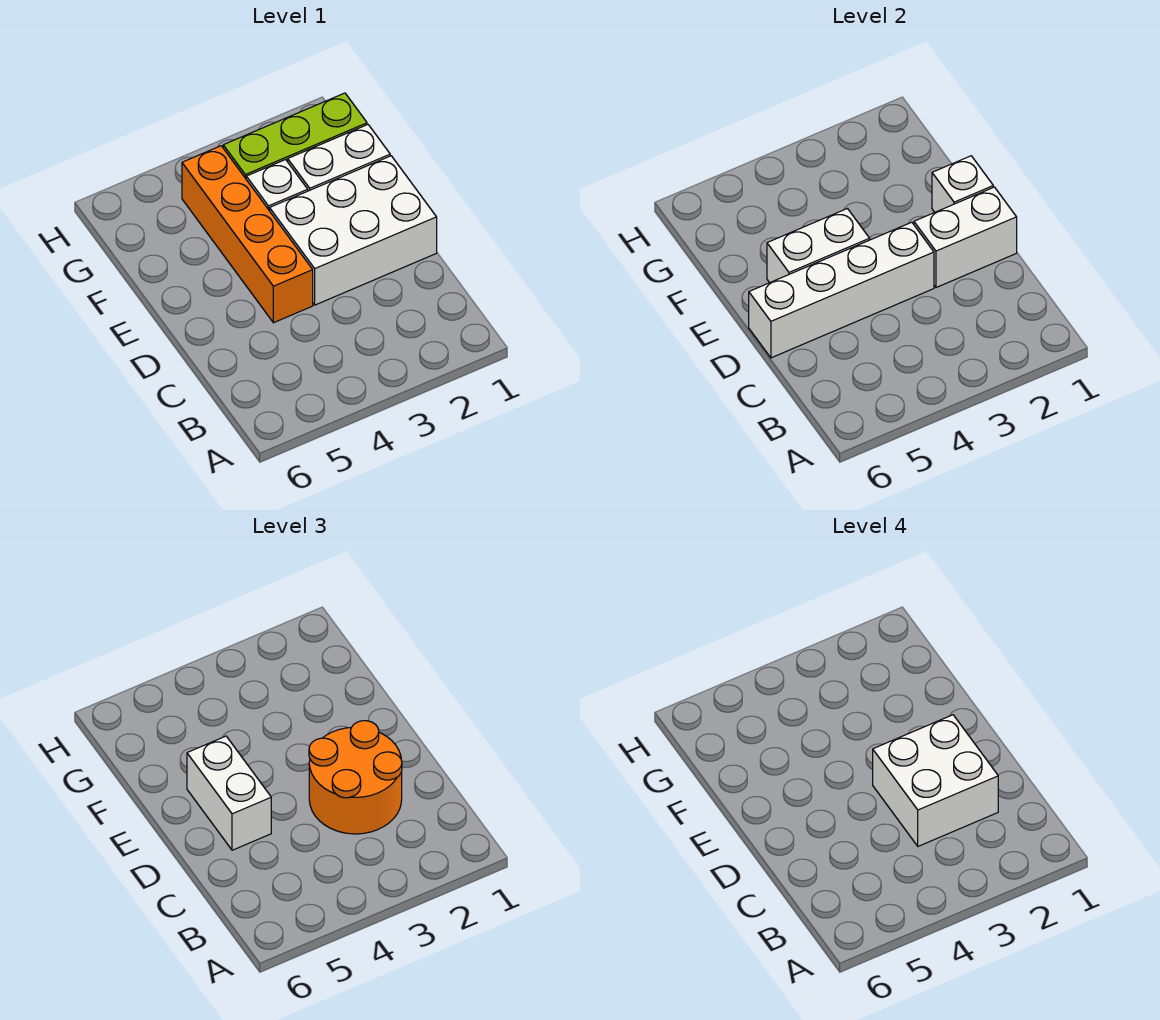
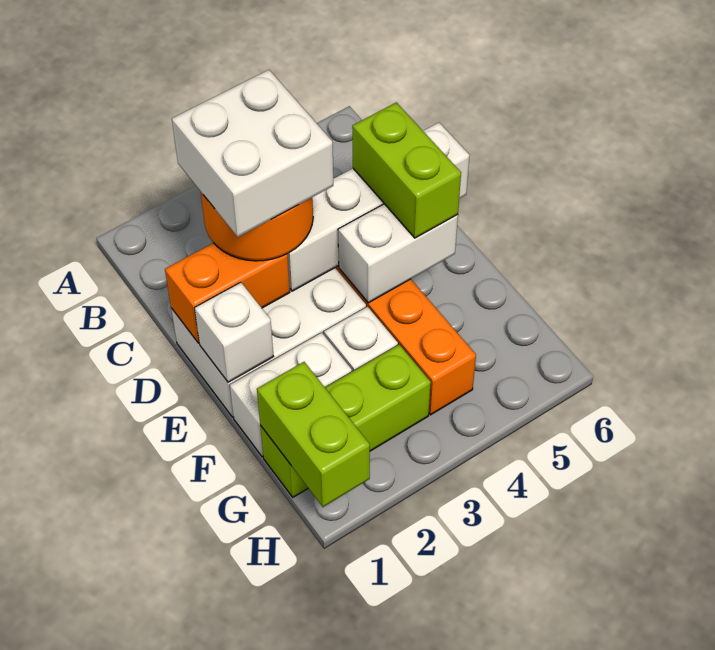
white 1x2 brick [914,187,1017,288] -> orange 1x2 brick [165,243,290,343]
white 1x2 brick [187,736,271,850] -> lime 1x2 brick [352,102,461,238]
none -> lime 1x2 brick [257,362,370,507]

